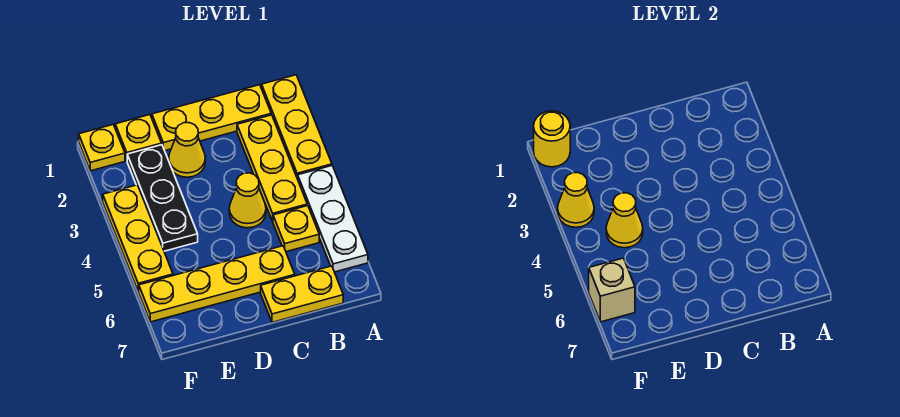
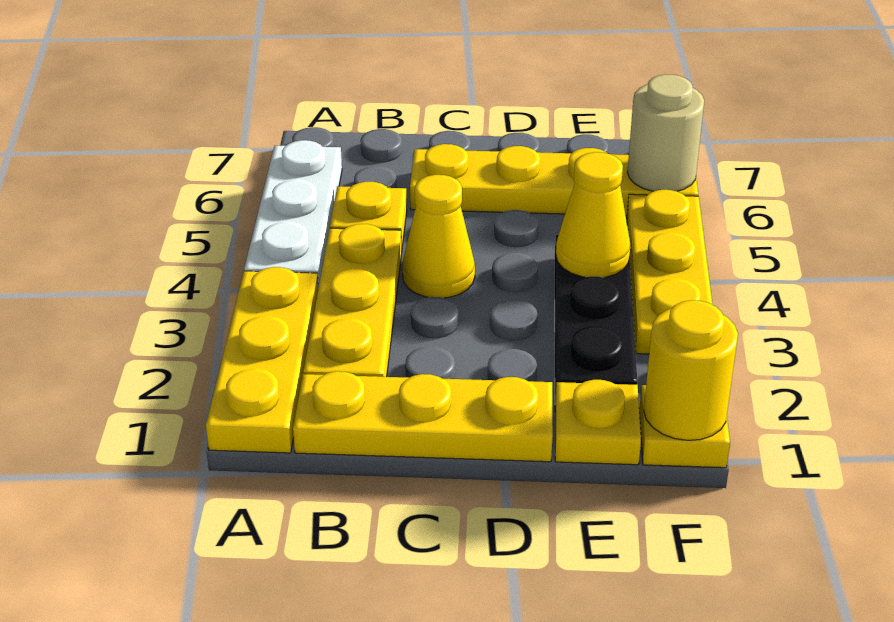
yellow 1x2 plate [261,266,343,322] -> none
yellow 1x1 cone [169,123,205,177] -> none
yellow 1x1 cone [558,173,594,227] -> none
tan 1x1 brick [589,258,635,322] -> tan 1x1 round brick [627,74,704,191]

